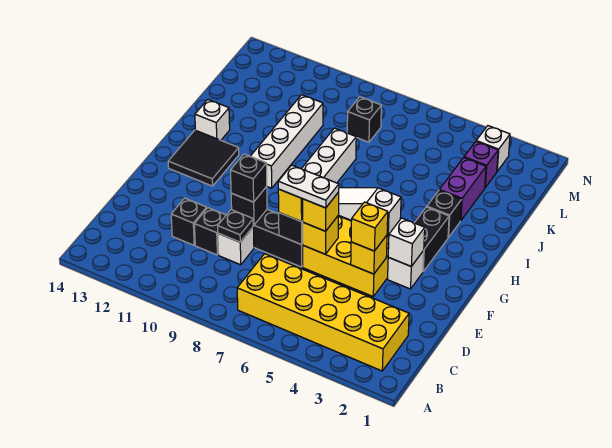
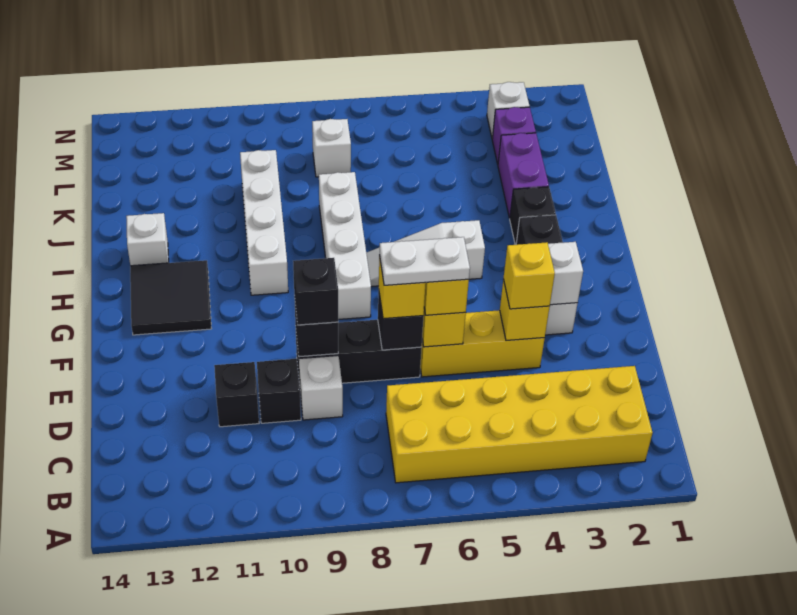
black 1x1 plate [218,210,253,242] -> none
yellow 2x3 brick [303,216,389,296] -> yellow 1x3 brick [420,310,545,377]
black 1x1 brick [347,97,381,142] -> white 1x1 brick [312,119,351,177]

